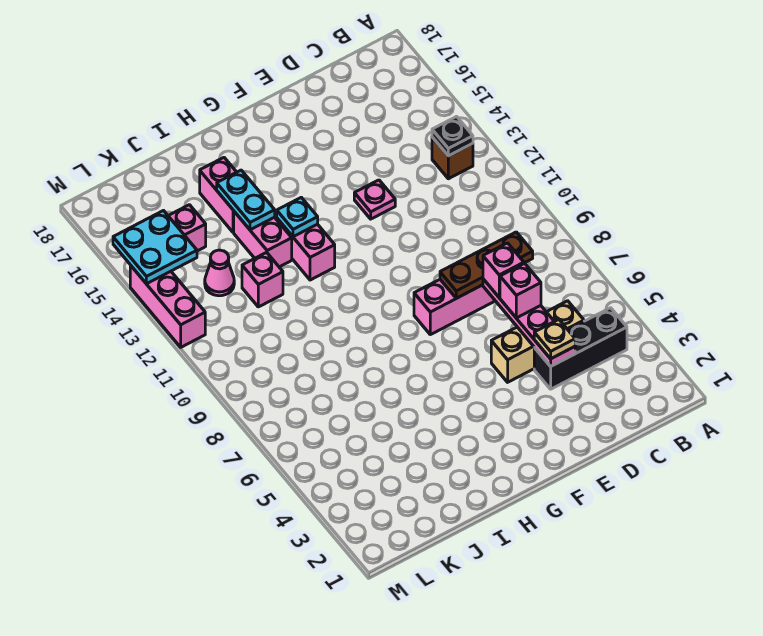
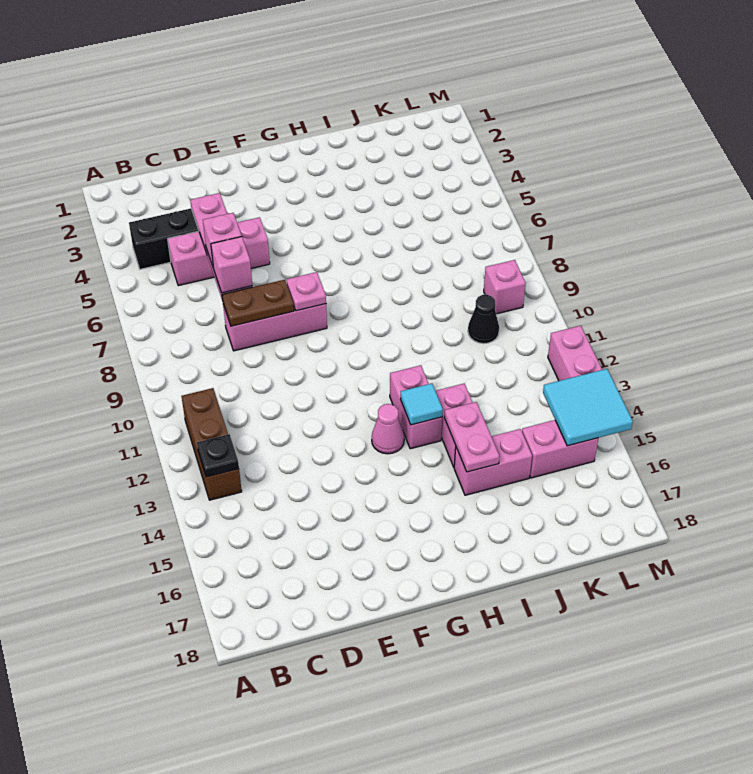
brown 1x1 brick [432,137,473,179] -> brown 1x3 brick [181,388,242,500]
tan 1x3 brick [491,301,584,382] -> pink 1x3 brick [168,217,270,286]
brown 1x3 plate [440,232,533,298] -> brown 1x2 plate [222,280,294,326]
tan 1x1 plate [534,319,575,359] -> none
pink 1x1 plate [354,180,395,219] -> pink 1x1 plate moved to [287,272,326,311]
cyan 1x1 plate [277,197,318,237] -> cyan 1x1 tile [401,383,443,425]
cyan 1x2 plate [217,170,275,230] -> pink 1x2 plate [444,402,499,472]
pink 1x2 brick [200,158,236,232] -> pink 1x2 brick turned to [454,429,532,495]
pink 1x1 brick [242,252,283,307] -> pink 1x1 brick moved to [484,260,526,314]
none -> black 1x1 cone [468,295,499,344]
pink 1x1 cone [205,250,234,296] -> pink 1x1 cone moved to [372,404,404,454]
cyan 2x2 plate [113,211,197,284] -> cyan 2x2 tile [543,369,633,446]

